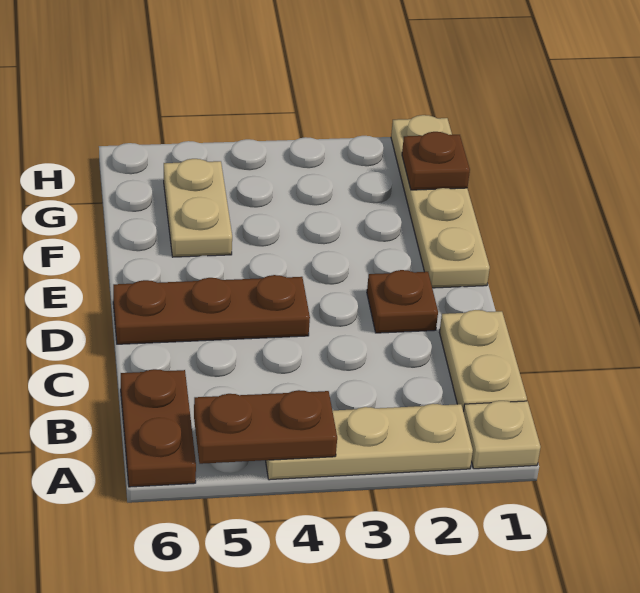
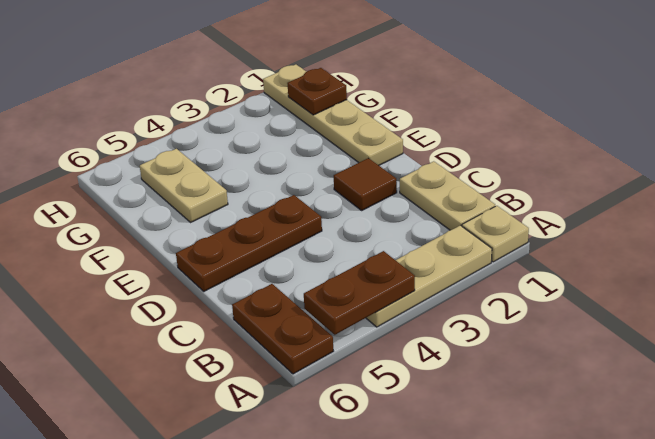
brown 1x1 plate [367,270,438,333] -> brown 1x1 tile [334,158,397,210]

